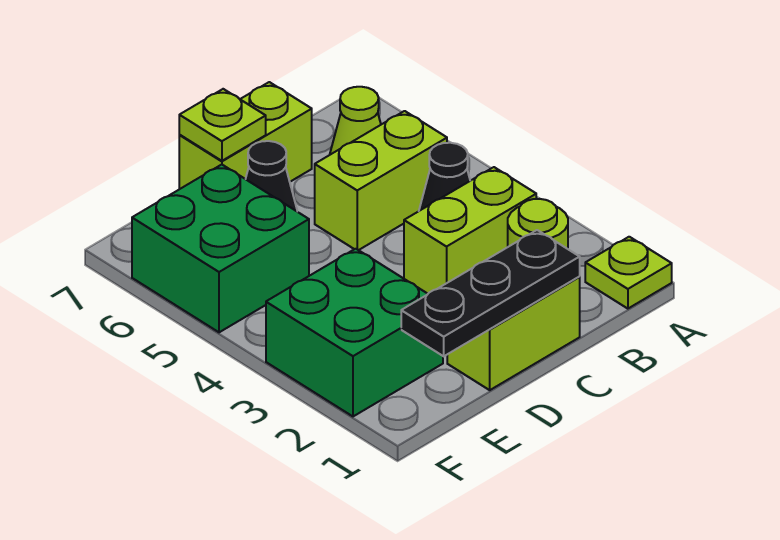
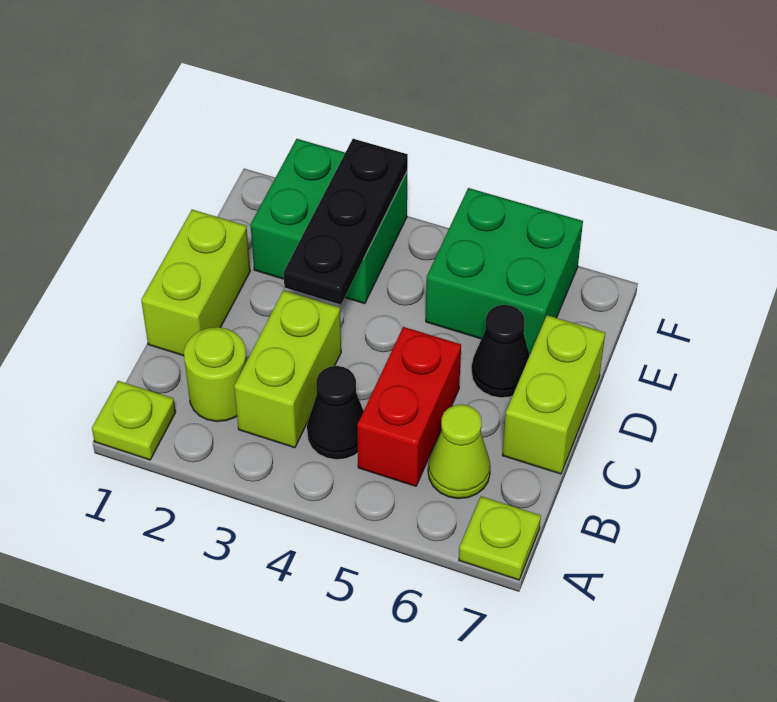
lime 1x2 brick [315,111,447,250] -> red 1x2 brick [357,327,461,486]
black 1x3 plate [401,230,580,356] -> black 1x3 plate moved to [283,139,408,305]
lime 1x1 plate [179,89,266,161] -> lime 1x1 plate moved to [459,496,541,580]

